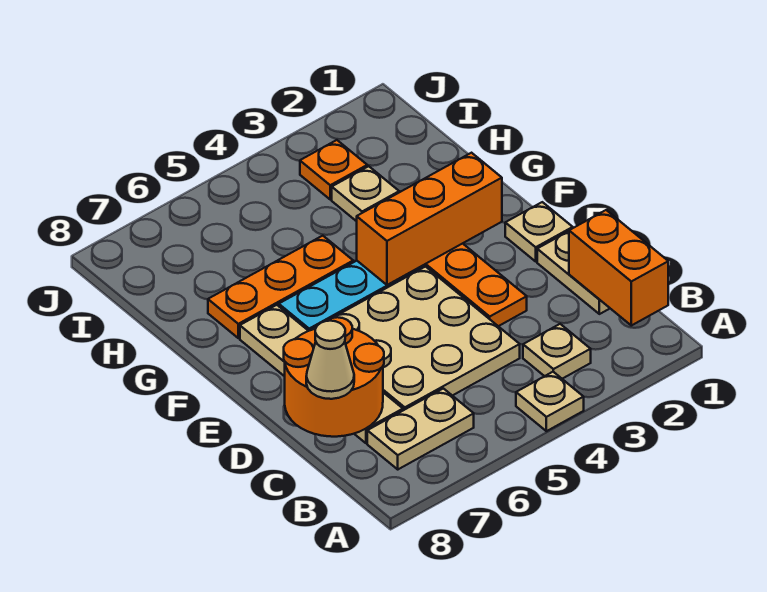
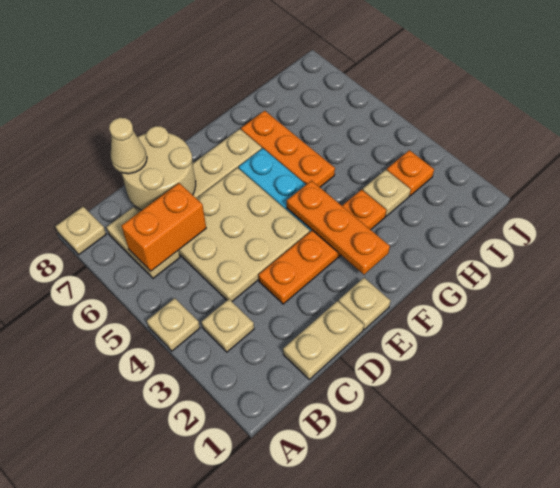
none -> tan 1x1 plate [55,207,106,255]
orange 1x2 brick [569,210,668,325] -> orange 1x2 brick moved to [122,183,206,271]
orange 2x2 round brick [284,317,384,437] -> tan 2x2 round brick [121,126,196,210]
orange 1x3 brick [357,153,502,285] -> orange 1x3 plate [287,181,390,275]

